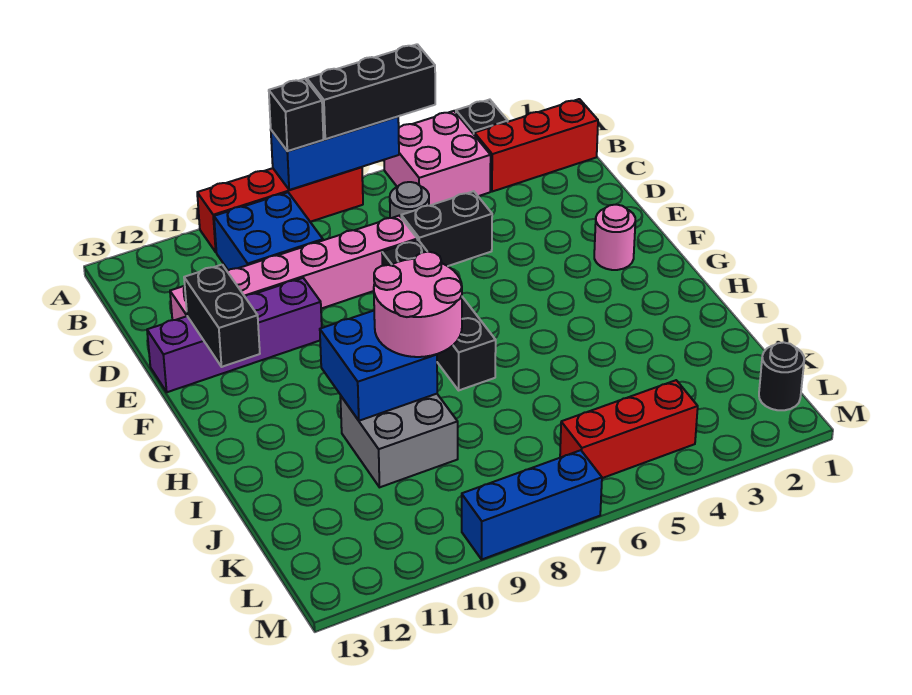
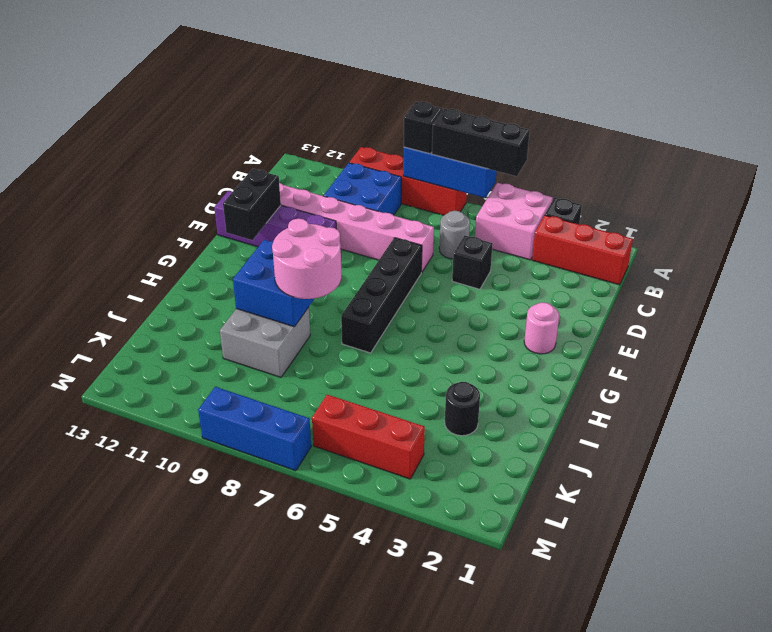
black 1x2 brick [401,191,492,266] -> black 1x1 brick [452,235,493,289]
black 1x1 round brick [759,342,804,410] -> black 1x1 round brick moved to [445,382,480,436]

